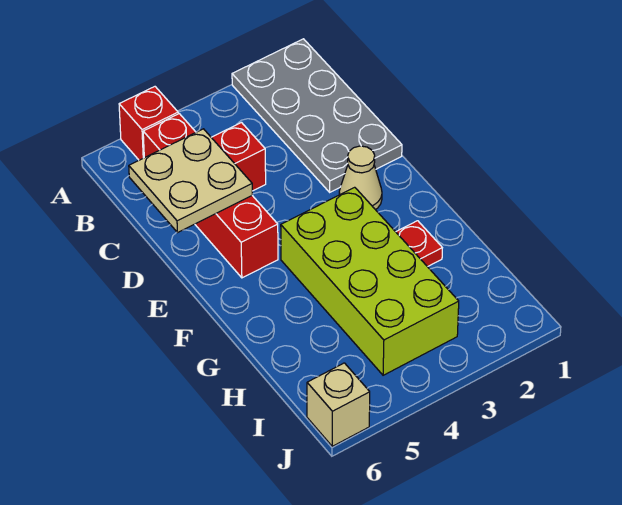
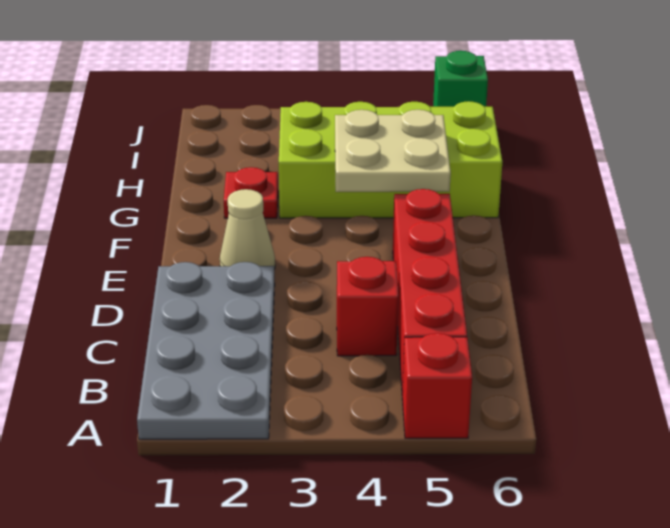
tan 2x2 plate [129,129,252,233] -> tan 2x2 plate moved to [335,110,451,192]
lime 2x4 brick [281,187,459,375] -> lime 2x4 brick turned to [279,101,502,218]
tan 1x1 brick [307,363,370,446] -> green 1x1 brick [433,51,488,107]

